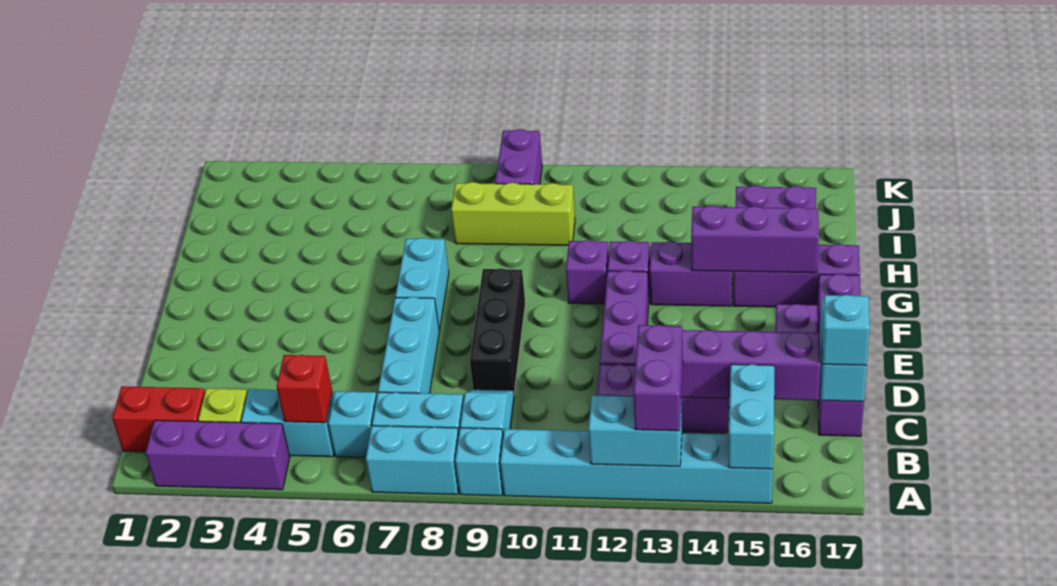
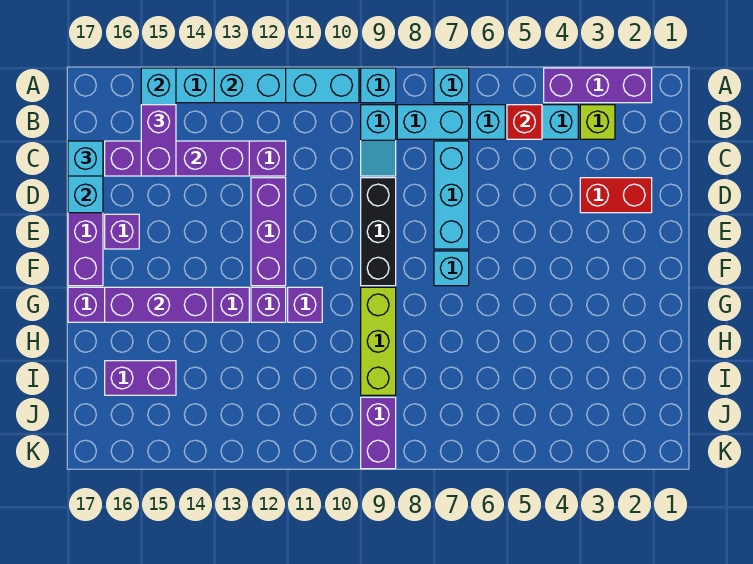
cyan 1x2 brick [366,426,459,495] -> cyan 1x1 brick [434,68,469,103]
purple 1x2 brick [633,325,683,431] -> purple 1x2 brick moved to [141,105,176,176]
red 1x2 brick [112,386,205,452] -> red 1x2 brick moved to [580,178,652,213]
cyan 1x2 brick [395,238,449,331] -> cyan 1x1 brick [434,251,469,286]
lime 1x3 brick [451,182,575,245] -> lime 1x3 brick turned to [361,287,396,395]

